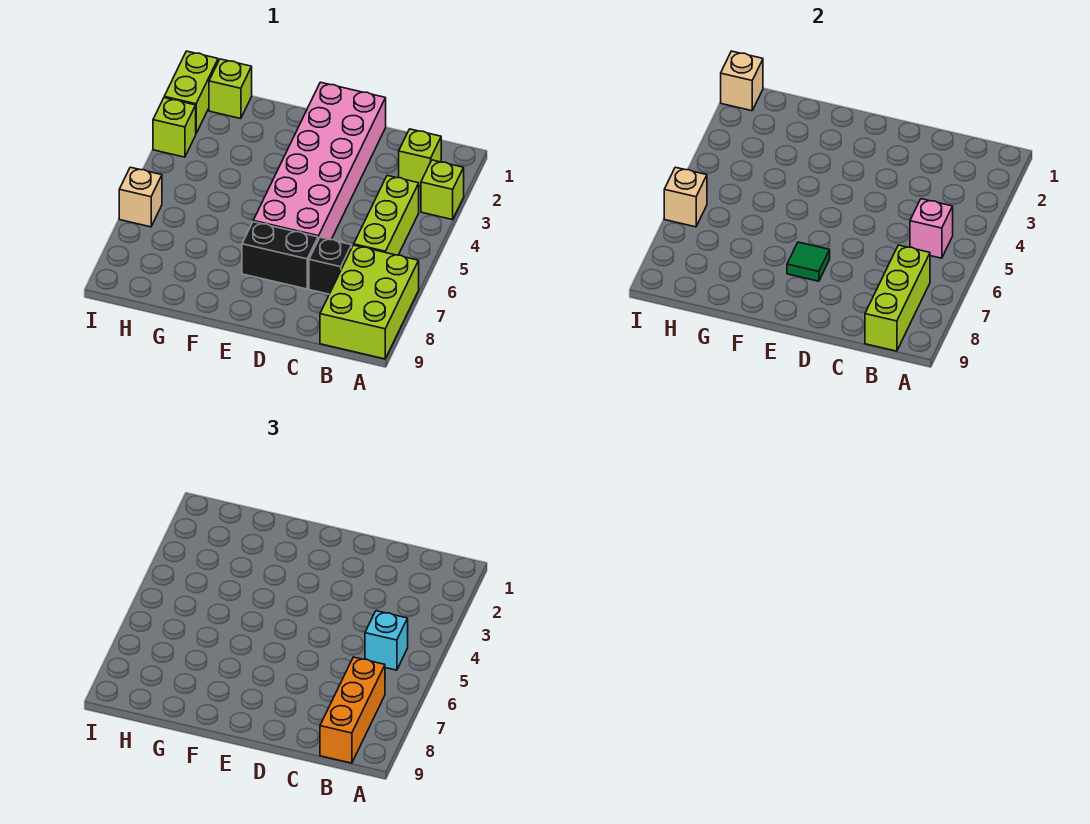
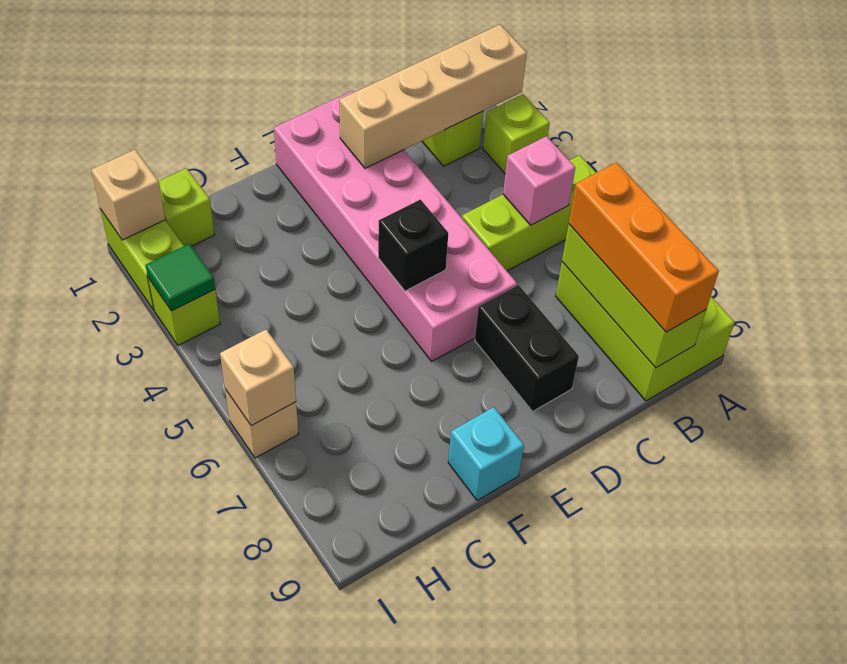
none -> tan 1x4 brick [339,25,527,168]
lime 1x3 brick [354,176,419,255] -> lime 1x3 brick turned to [462,155,596,271]
cyan 1x1 brick [365,611,408,670] -> cyan 1x1 brick moved to [448,407,524,501]
black 1x1 brick [309,237,352,294] -> black 1x1 brick moved to [378,200,448,291]
black 1x2 brick [242,222,318,289] -> black 1x2 brick turned to [475,285,579,411]
green 1x1 tile [787,242,830,281] -> green 1x1 tile moved to [145,244,215,311]

